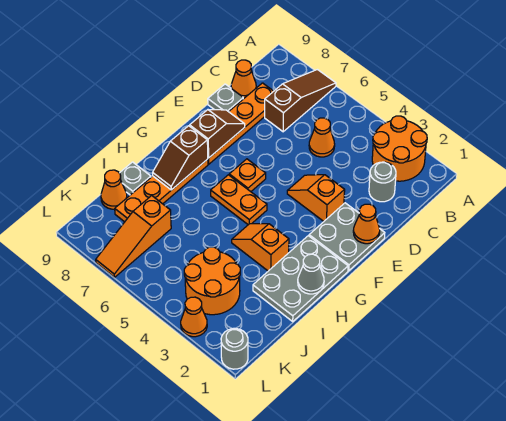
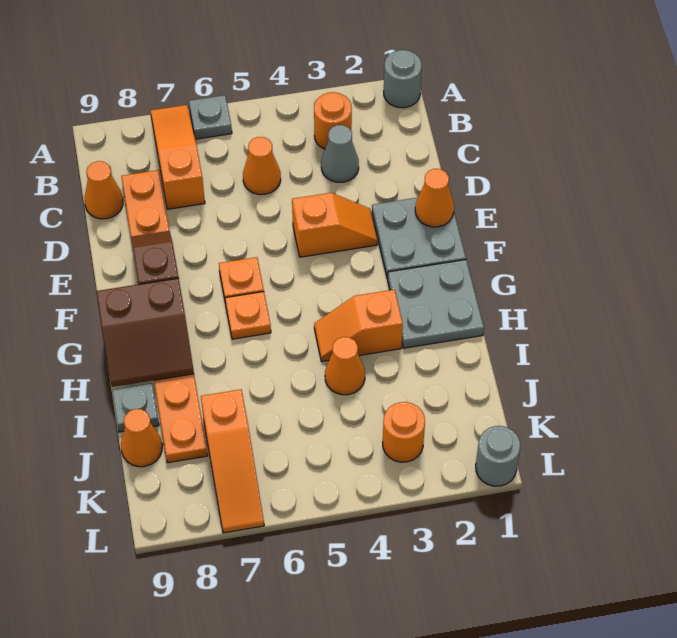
orange 2x2 round brick [372,116,427,181] -> orange 1x1 round brick [314,92,352,149]
brown 1x3 slope [265,70,336,132] -> orange 1x3 slope [151,105,205,209]
grey 1x1 round brick [369,162,396,202] -> grey 1x1 round brick moved to [384,50,422,108]
grey 1x1 plate [208,84,243,112] -> grey 1x1 plate moved to [189,95,232,139]
orange 1x2 slope [287,175,345,221] -> orange 1x2 slope turned to [292,193,378,257]
grey 2x3 plate [253,236,348,321] -> grey 2x2 plate [387,260,484,348]
orange 1x2 plate [211,175,267,225] -> orange 1x1 plate [225,292,271,339]
brown 1x2 slope [153,126,208,190] -> brown 2x2 slope [96,278,194,387]
grey 1x1 cone [298,254,324,294] -> grey 1x1 cone moved to [321,125,359,182]
orange 2x2 round brick [184,247,240,315] -> orange 1x1 round brick [383,402,425,462]
orange 1x1 cone [181,297,207,337] -> orange 1x1 cone moved to [325,337,365,395]

